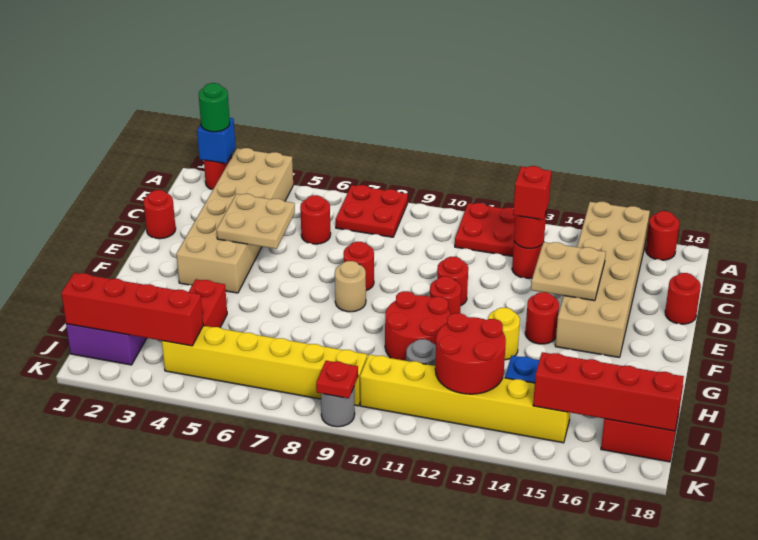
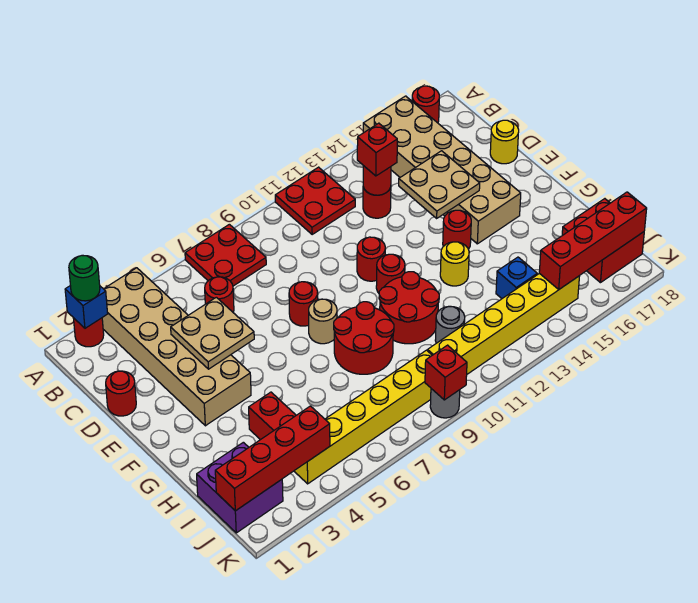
red 1x1 round brick [665,273,701,324] -> yellow 1x1 round brick [490,120,519,164]
red 2x2 round brick [435,313,506,394] -> red 2x2 round brick moved to [334,302,394,374]
red 1x1 plate [316,361,358,398] -> red 1x1 brick [425,345,467,400]

